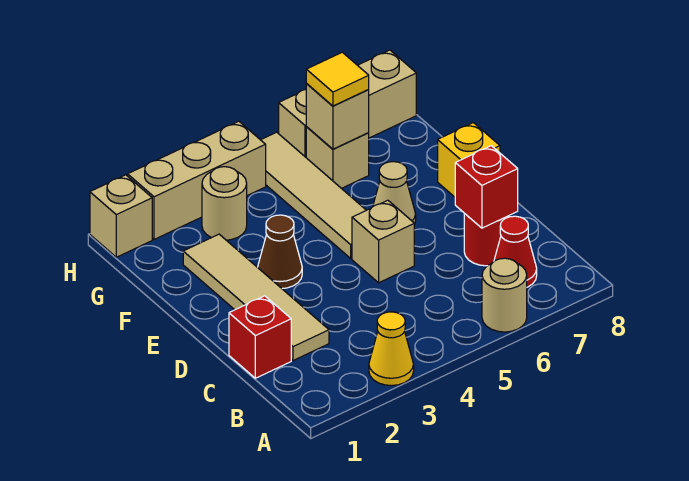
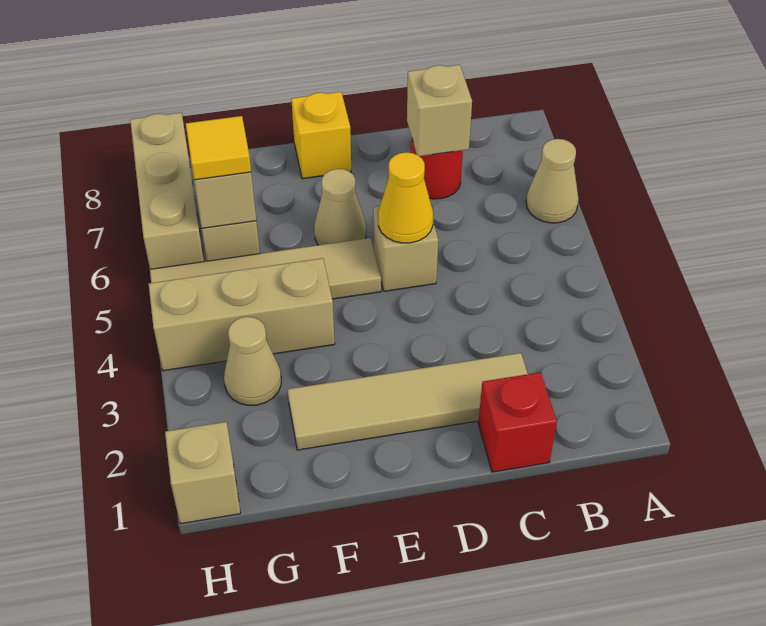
yellow 1x1 cone [369,312,414,386] -> yellow 1x1 cone moved to [378,152,433,243]
tan 1x1 round brick [482,258,527,332] -> tan 1x1 cone [526,139,579,223]
red 1x1 cone [494,216,537,287] -> none
red 1x1 brick [455,146,518,228] -> tan 1x1 brick [407,65,472,156]
brown 1x1 cone [258,215,302,288] -> none
tan 1x1 round brick [202,167,247,240] -> tan 1x1 cone [224,317,281,405]
tan 1x3 brick [128,121,266,239] -> tan 1x3 brick turned to [149,258,335,371]

